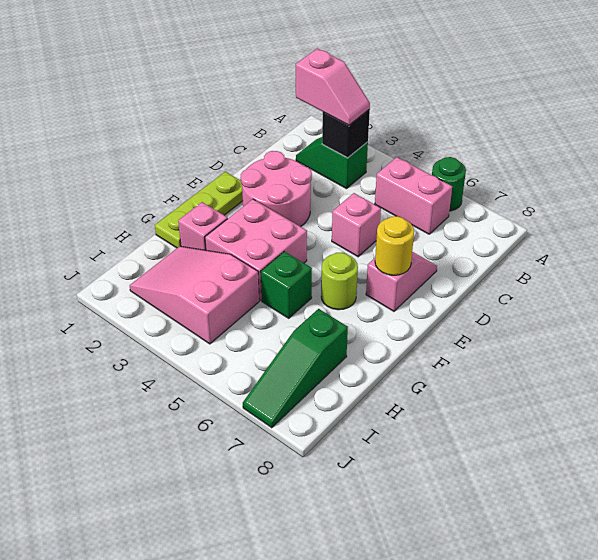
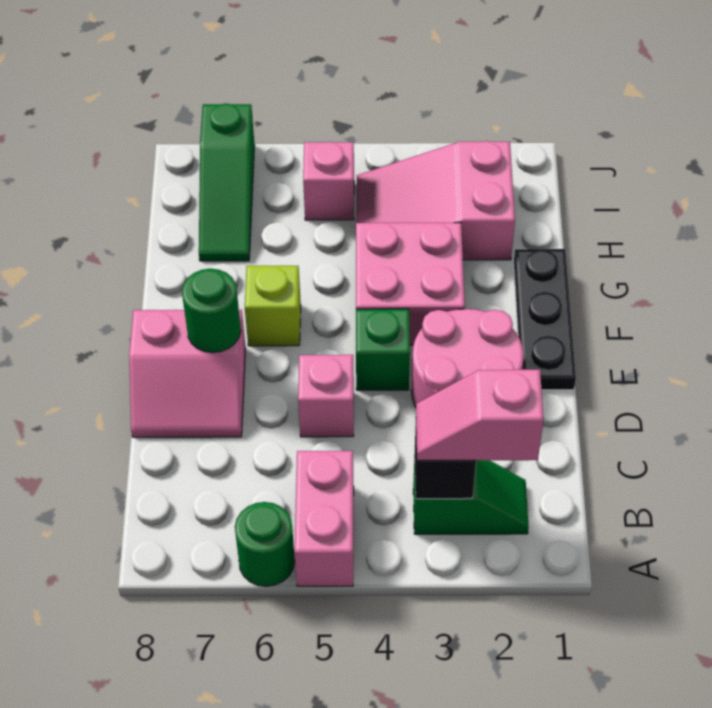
pink 1x2 brick [375,157,452,234] -> pink 1x2 brick turned to [295,451,354,586]
pink 1x2 slope [366,252,437,311] -> pink 2x2 slope [129,310,246,437]
lime 1x3 plate [155,172,243,248] -> black 1x3 plate [514,249,576,390]
yellow 1x1 round brick [375,216,414,275] -> green 1x1 round brick [182,269,241,353]
lime 1x1 round brick [321,253,358,310] -> lime 1x1 brick [245,266,301,346]
pink 1x1 brick [178,202,228,250] -> pink 1x1 brick moved to [303,142,354,220]
green 1x1 brick [261,251,312,318] -> green 1x1 brick moved to [356,309,410,390]
pink 2x3 slope [130,246,259,344] -> pink 2x3 slope turned to [356,141,515,260]
green 1x3 slope [243,309,348,428] -> green 1x3 slope turned to [199,104,255,261]

